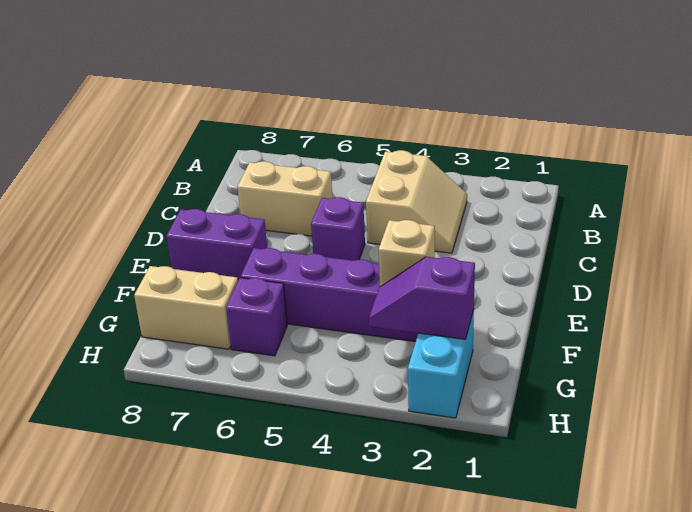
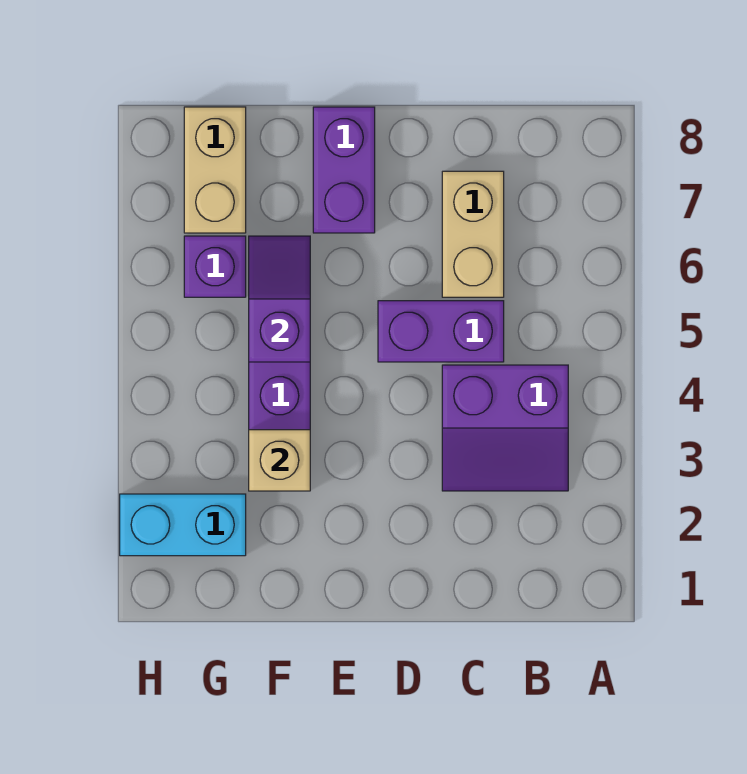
tan 2x2 slope [366,150,467,253] -> purple 2x2 slope [442,365,568,491]
purple 1x1 brick [311,197,365,261] -> purple 1x2 brick [378,301,504,362]
purple 1x2 slope [369,257,475,339] -> purple 1x2 slope moved to [249,236,310,362]

